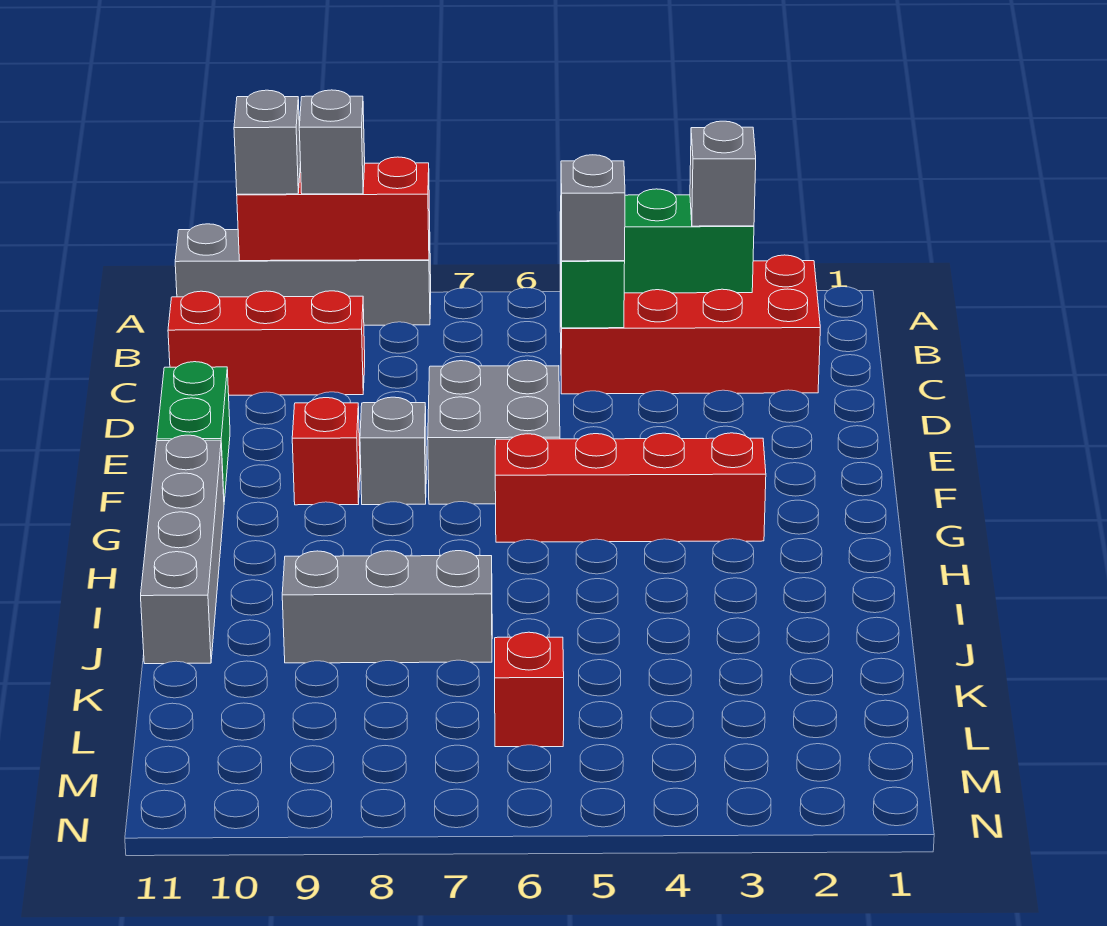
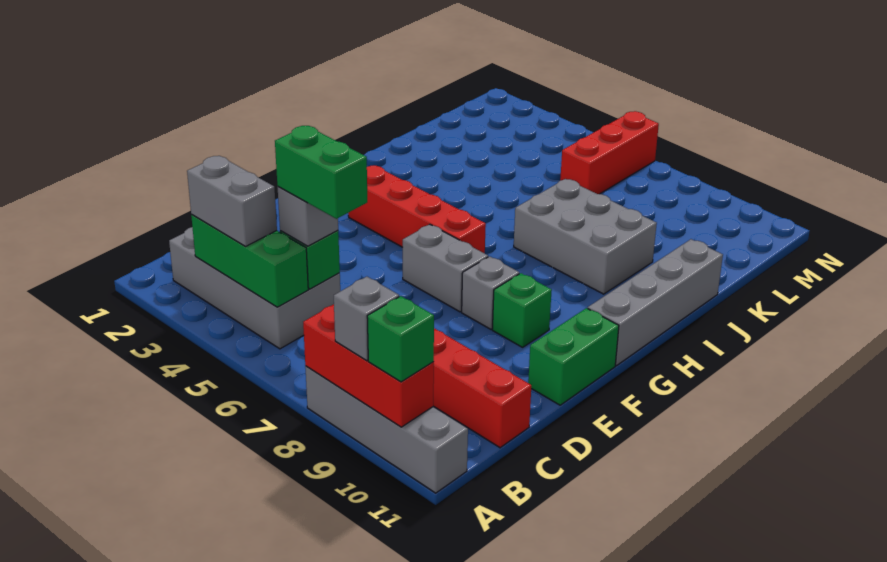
grey 1x1 brick [234,90,301,194] -> green 1x1 brick [367,296,434,382]
red 2x4 brick [560,255,820,394] -> grey 2x4 brick [169,227,340,349]
grey 1x1 brick [690,121,756,226] -> grey 1x2 brick [187,156,277,247]
none -> green 1x2 brick [275,126,367,219]
grey 2x2 brick [428,360,560,504] -> grey 1x2 brick [403,224,488,312]
red 1x1 brick [292,398,360,505] -> green 1x1 brick [492,273,552,347]
grey 1x3 brick [282,551,492,663] -> grey 2x3 brick [514,179,657,294]
red 1x1 brick [495,632,564,747] -> red 1x3 brick [560,111,659,194]

